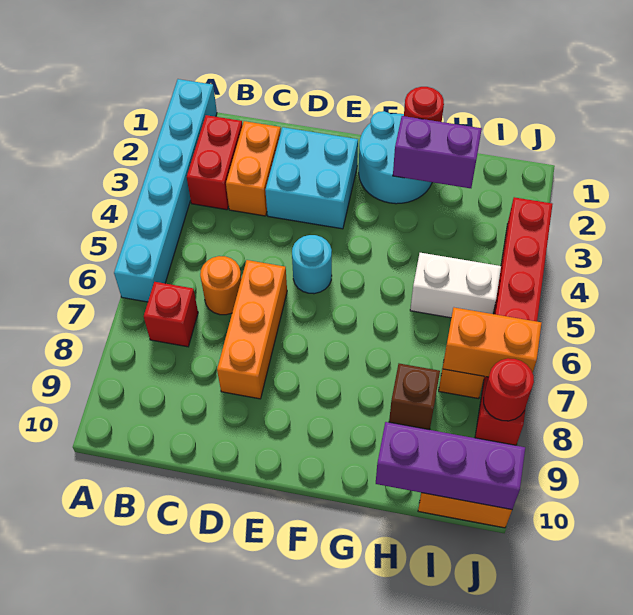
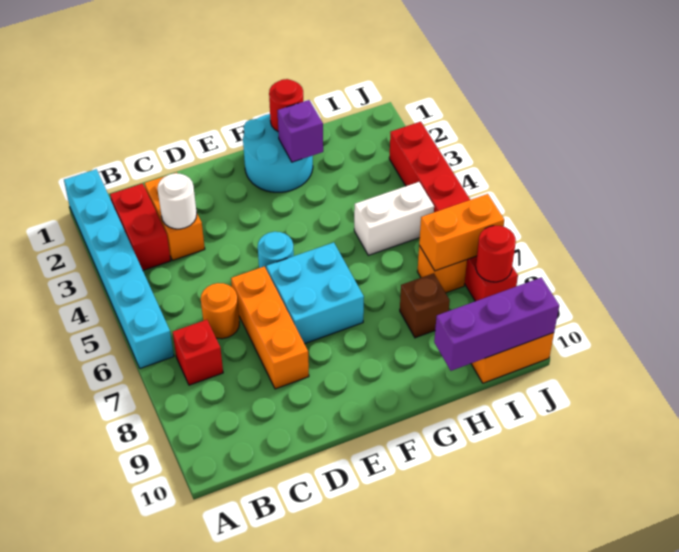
none -> white 1x1 round brick [157,173,197,229]
cyan 2x2 brick [265,127,358,229] -> cyan 2x2 brick moved to [266,242,364,344]
purple 1x2 brick [393,116,482,188] -> purple 1x1 brick [277,100,323,162]

